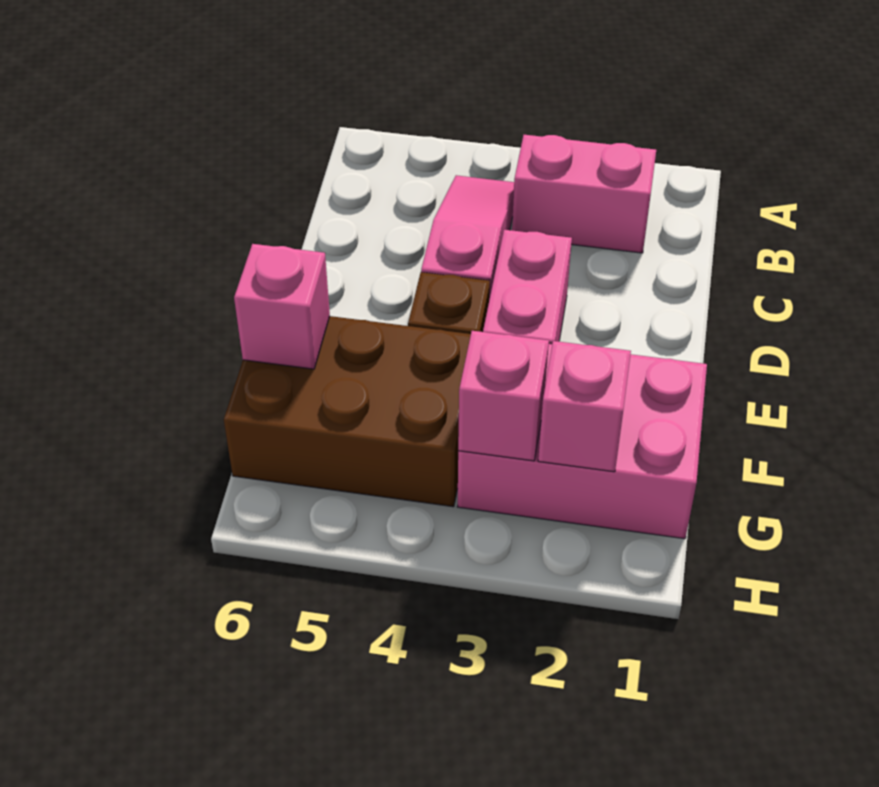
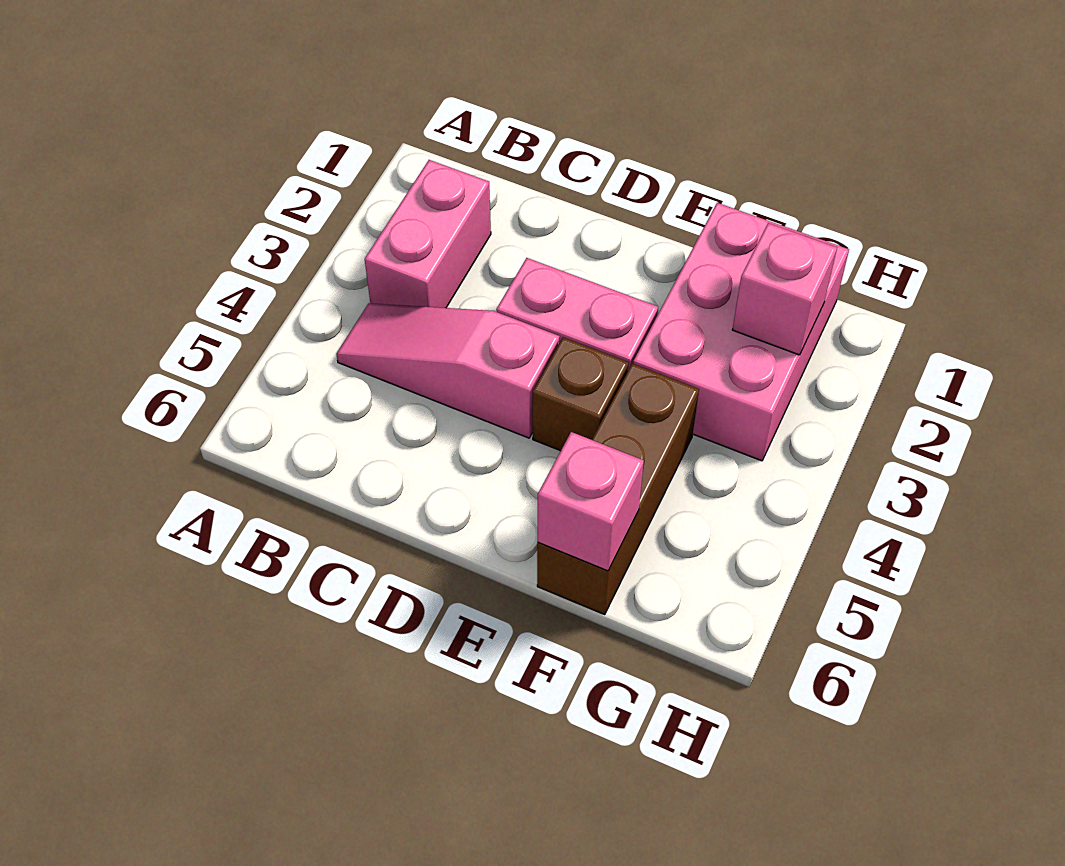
brown 2x3 brick [224,316,471,507] -> brown 1x3 brick [537,364,699,614]
pink 1x1 brick [458,331,549,461] -> none

